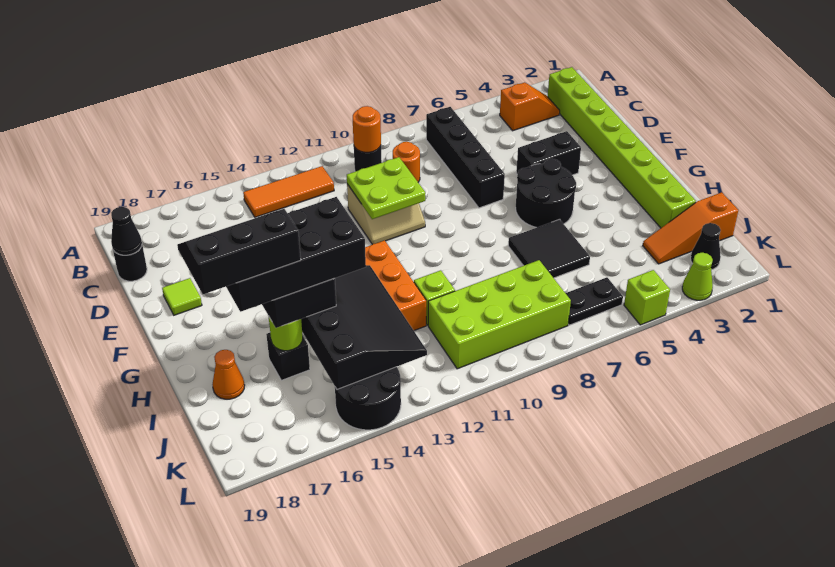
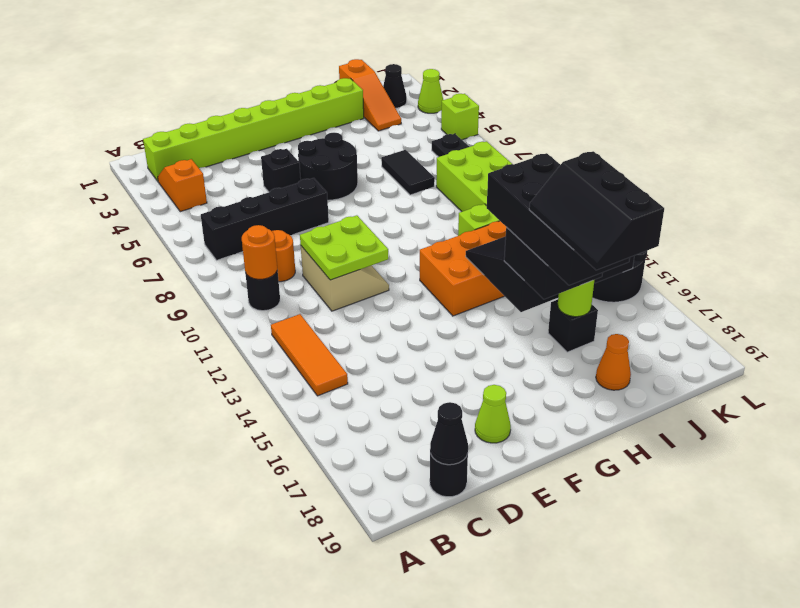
black 1x2 brick [516,131,581,175] -> black 1x1 brick [261,149,301,192]
lime 1x1 tile [162,278,202,315] -> lime 1x1 cone [475,385,511,443]
black 2x2 tile [508,219,590,278] -> black 1x2 tile [381,150,435,195]

